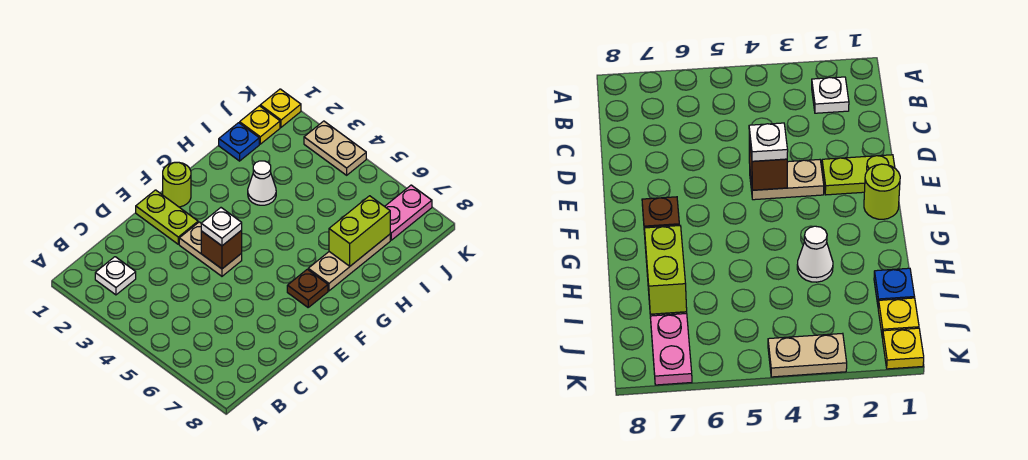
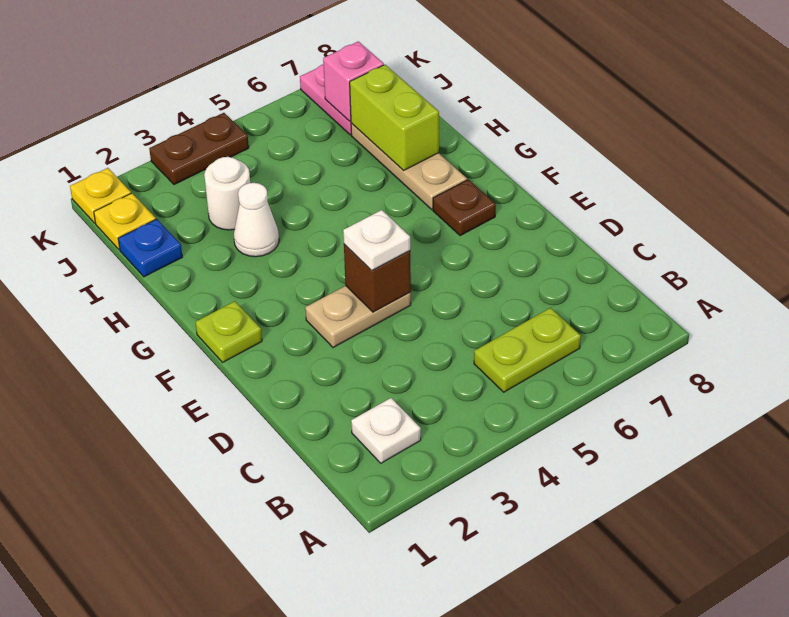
lime 1x2 plate [136,190,198,244] -> lime 1x2 plate moved to [474,308,581,392]
lime 1x1 round brick [163,162,191,207] -> lime 1x1 plate [195,301,262,362]
none -> white 1x1 round brick [204,157,250,230]
none -> pink 1x1 brick [323,41,384,121]
tan 1x2 plate [304,121,366,175] -> brown 1x2 plate [149,113,249,185]

